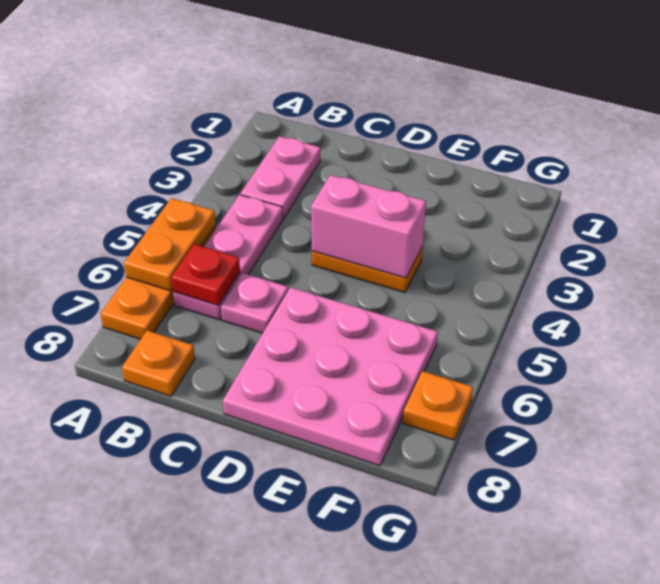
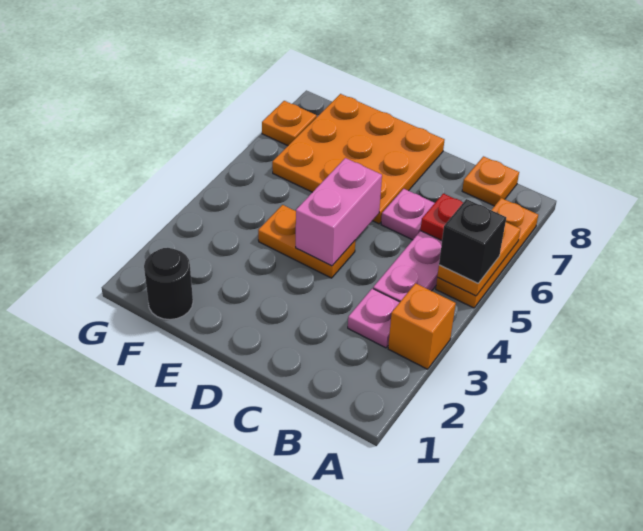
none -> orange 1x1 brick [388,283,456,369]
none -> black 1x1 brick [439,199,506,283]
pink 1x2 plate [240,136,320,219] -> pink 1x1 plate [348,288,400,348]
pink 1x2 brick [311,175,426,278] -> pink 1x2 brick turned to [296,158,382,266]
pink 3x3 plate [223,287,438,466] -> orange 3x3 plate [272,94,444,224]
none -> black 1x1 round brick [144,248,193,320]

